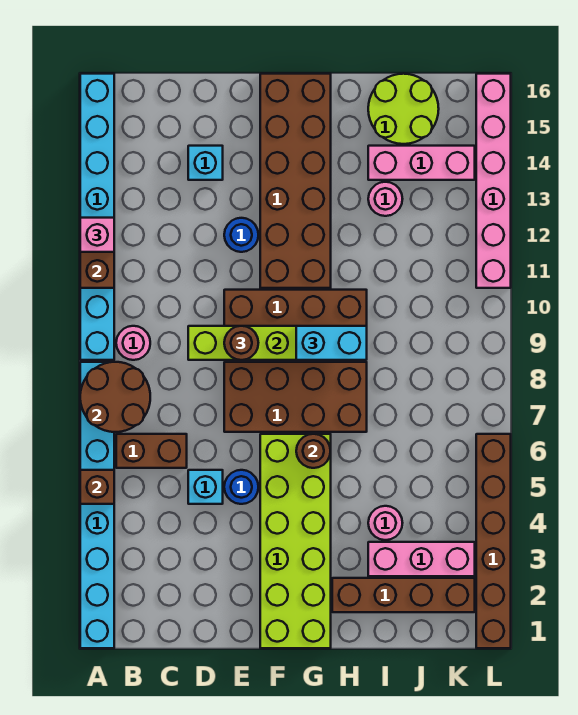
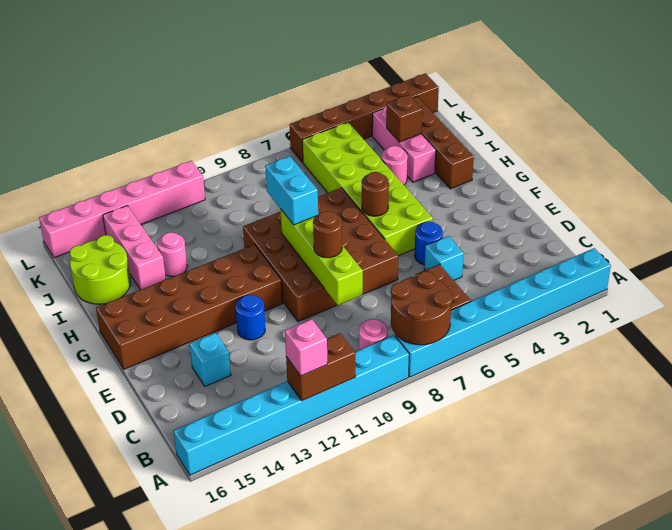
brown 1x1 brick [80,470,114,504] -> brown 1x1 brick moved to [386,95,422,142]
lime 2x6 brick [260,434,331,648] -> lime 2x6 brick turned to [302,122,433,256]

